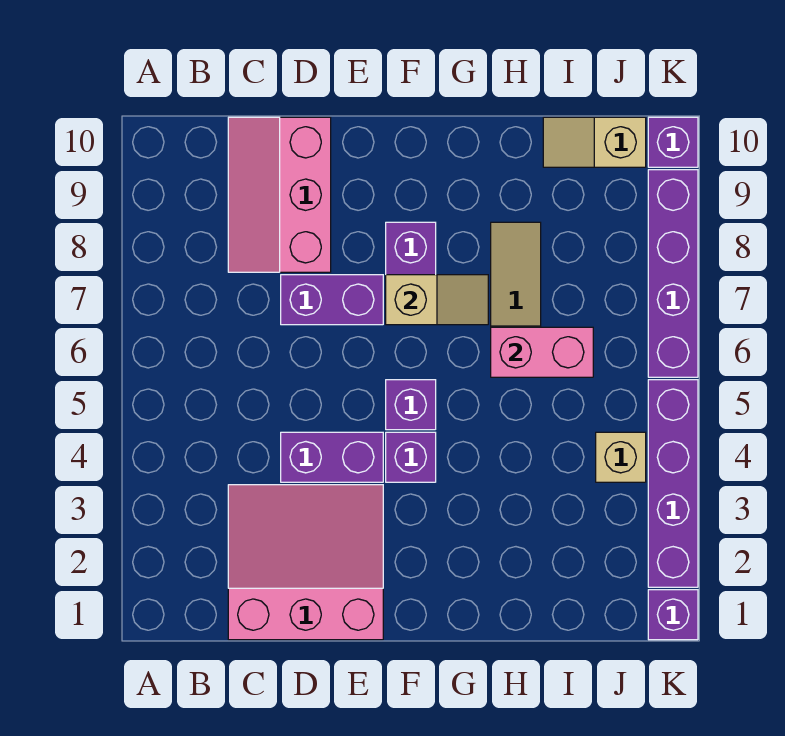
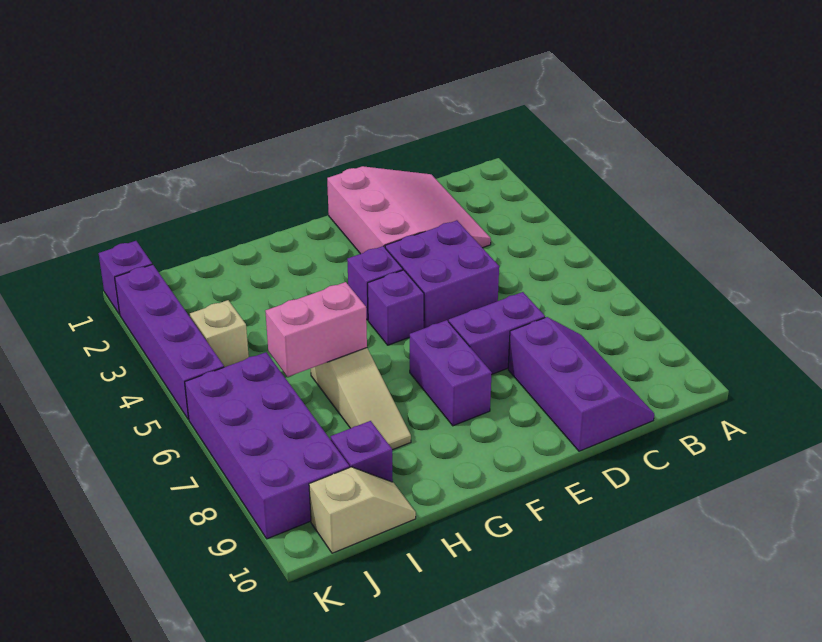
pink 3x3 slope [228,485,383,640] -> pink 3x3 slope turned to [327,166,491,254]
pink 2x3 slope [228,117,331,272] -> purple 2x3 slope [508,317,654,451]
purple 1x2 brick [281,432,383,482] -> purple 2x2 brick [385,220,499,328]
tan 1x2 slope [386,275,488,325] -> none
purple 1x4 brick [648,170,698,377] -> purple 2x4 brick [185,352,350,539]
purple 1x1 brick [648,117,698,167] -> purple 1x1 brick moved to [331,421,393,482]

